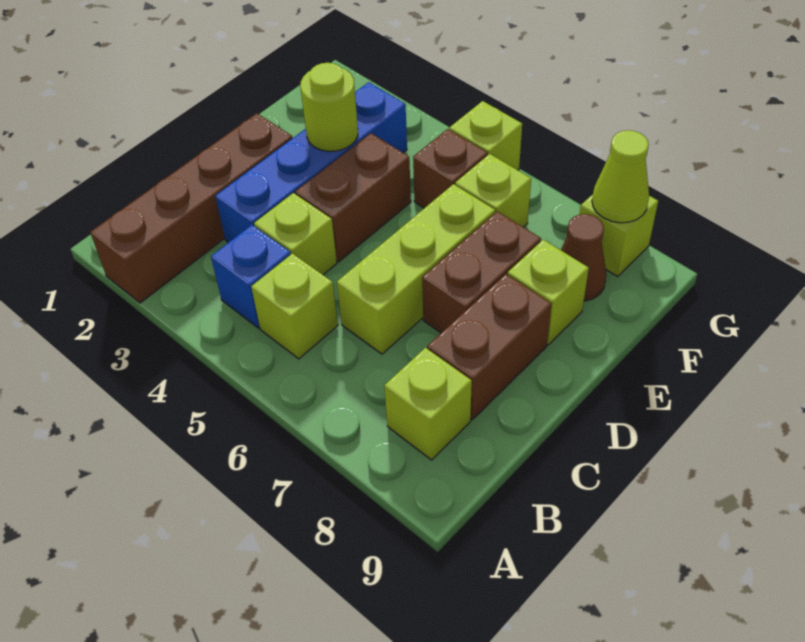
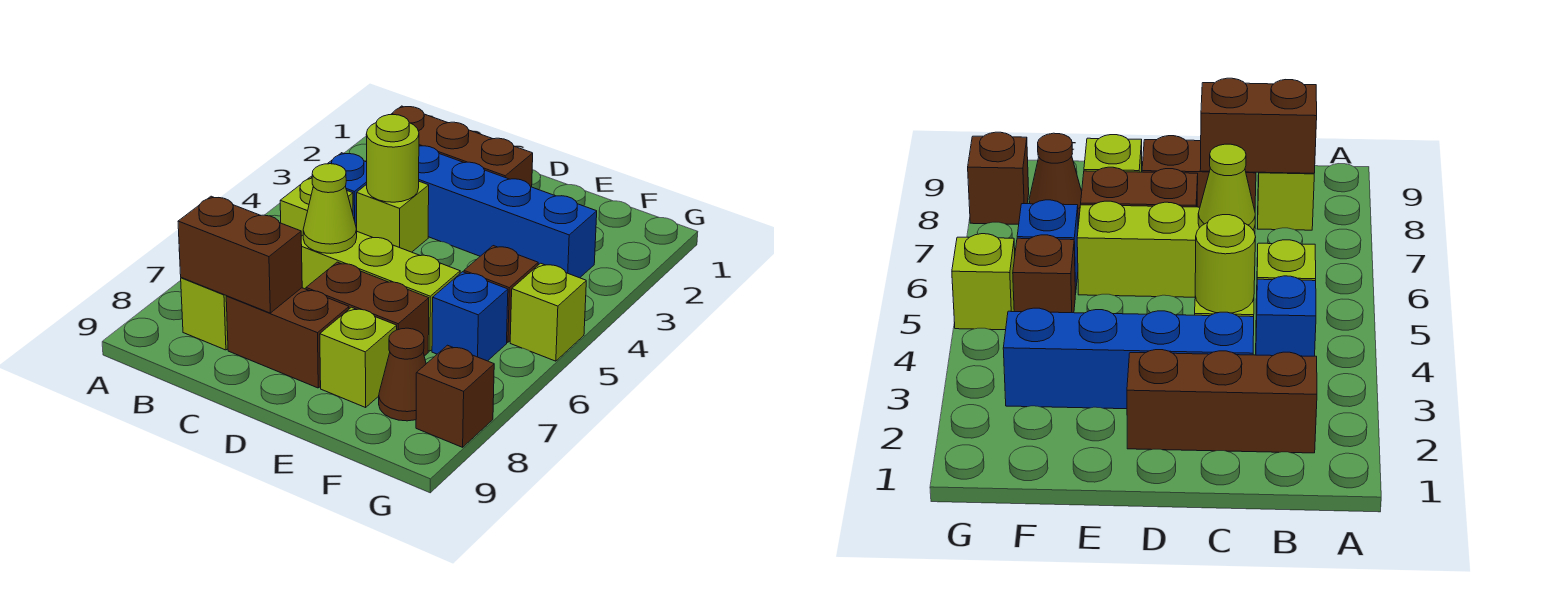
brown 1x4 brick [90,113,293,303] -> brown 1x3 brick [391,106,533,187]
brown 1x2 brick [295,133,411,262] -> brown 1x2 brick moved to [178,196,302,313]
lime 1x1 round brick [300,63,358,151] -> lime 1x1 round brick moved to [366,115,419,202]
lime 1x1 brick [455,154,531,227] -> blue 1x1 brick [432,272,508,361]
lime 1x1 brick [579,194,658,276] -> brown 1x1 brick [416,345,494,447]
lime 1x1 cone [592,130,649,223] -> lime 1x1 cone moved to [303,164,357,253]

